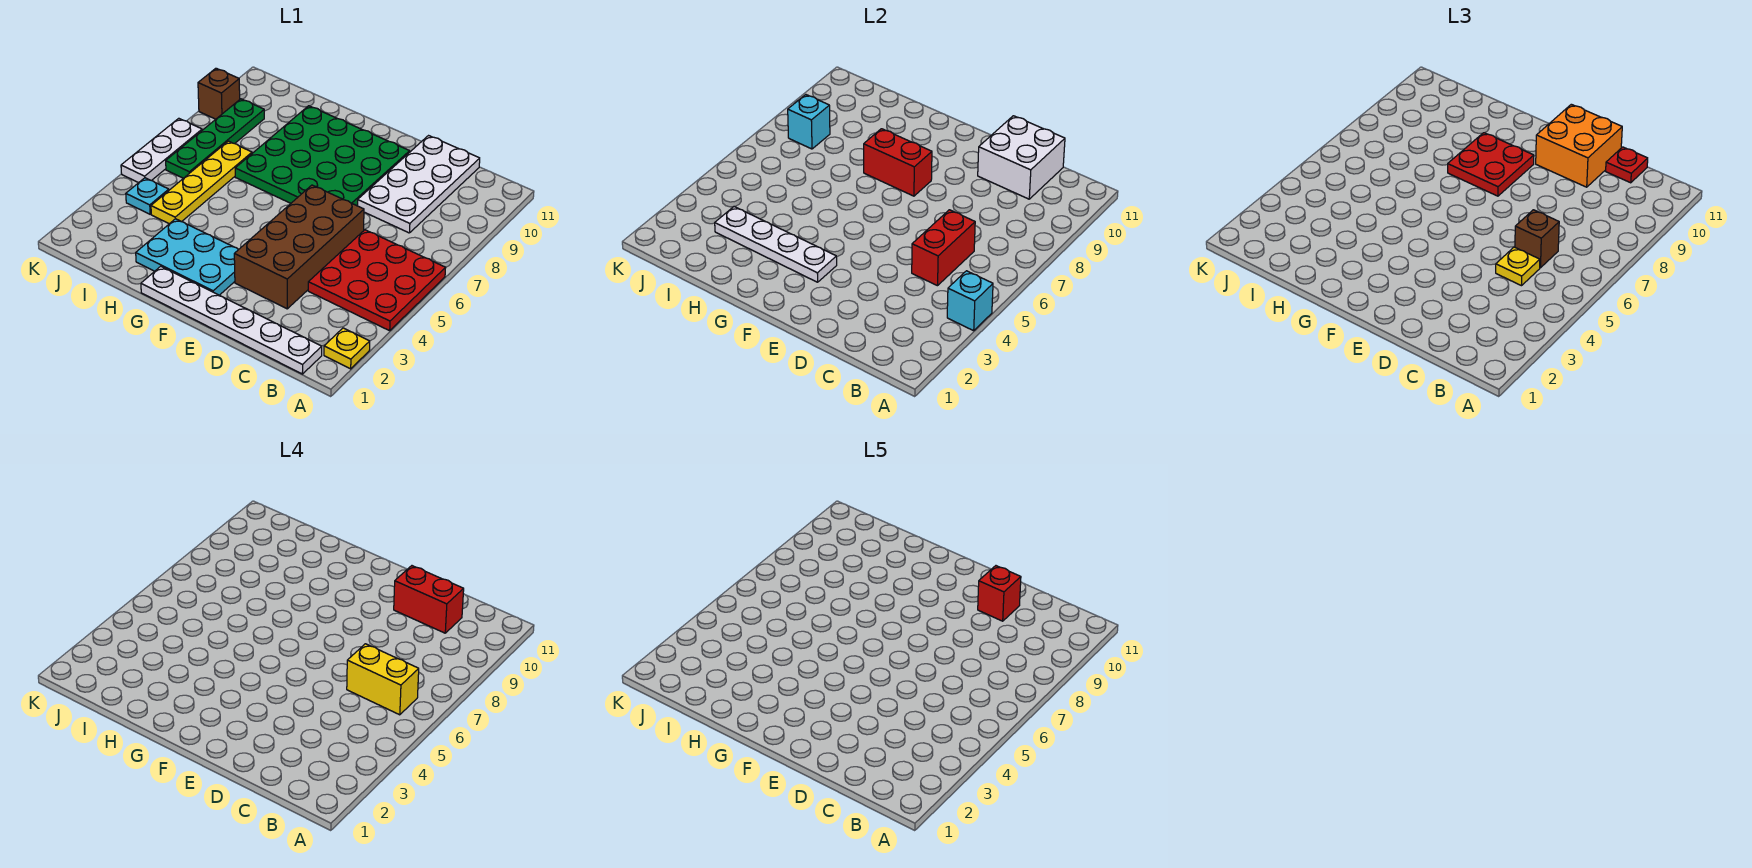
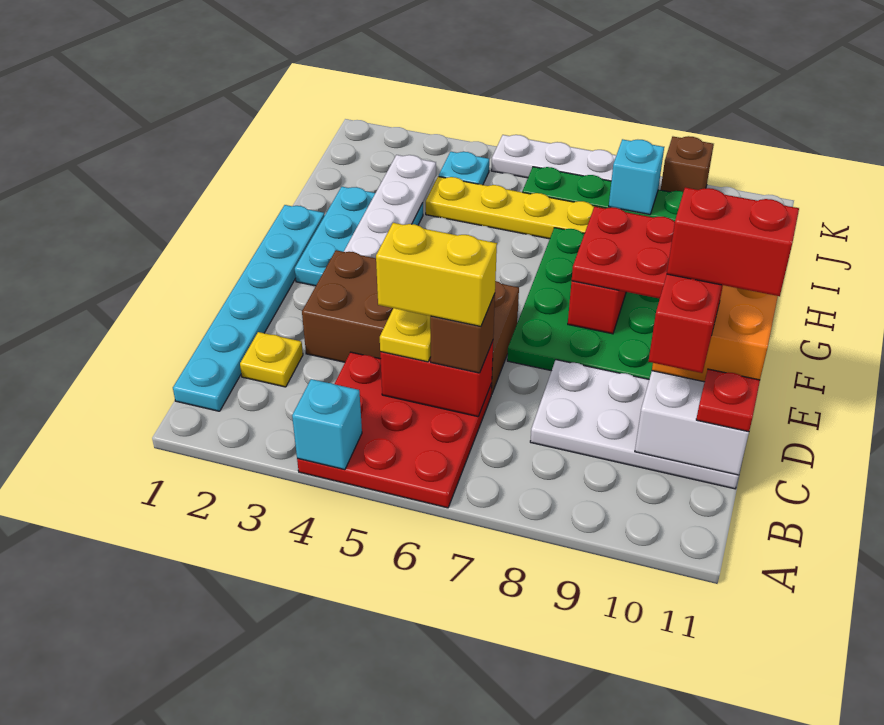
yellow 1x1 plate [324,328,370,369] -> yellow 1x1 plate moved to [240,332,303,387]
white 1x6 plate [141,266,322,374] -> cyan 1x6 plate [173,205,325,411]
yellow 1x2 brick [347,644,419,715] -> yellow 1x2 brick turned to [376,223,497,326]
red 1x1 brick [978,566,1021,621] -> red 1x2 brick [667,187,799,296]

